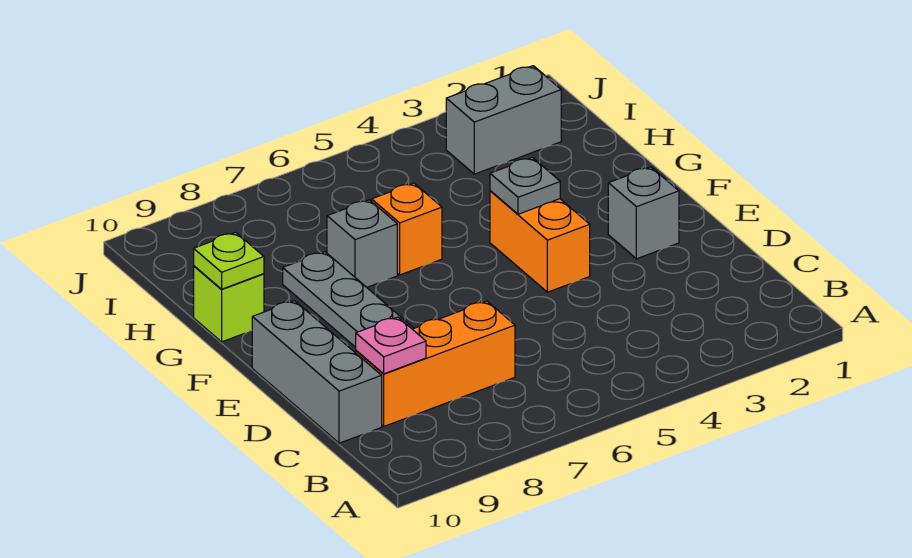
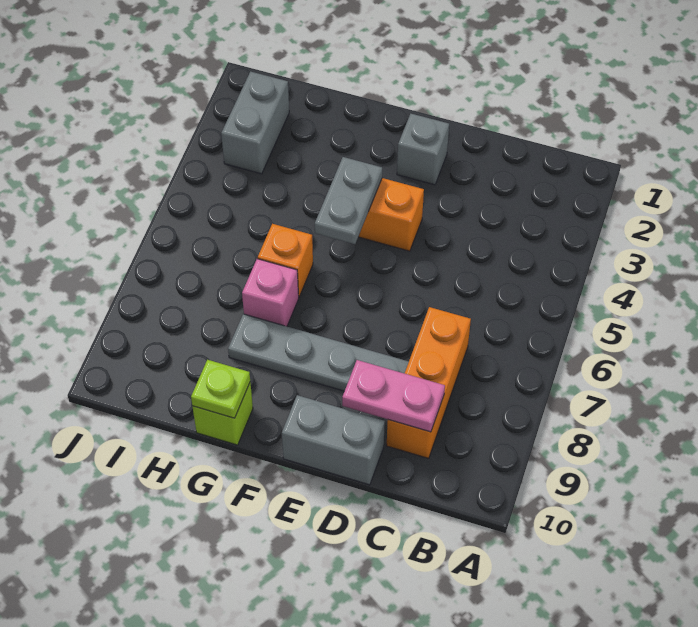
pink 1x1 plate [356,317,426,374] -> pink 1x2 plate [342,360,445,432]
grey 1x3 brick [252,301,382,443] -> grey 1x2 brick [282,395,385,485]
grey 1x1 plate [490,157,560,214] -> grey 1x2 plate [315,157,382,244]
grey 1x1 brick [327,200,397,287] -> pink 1x1 brick [242,259,299,326]

